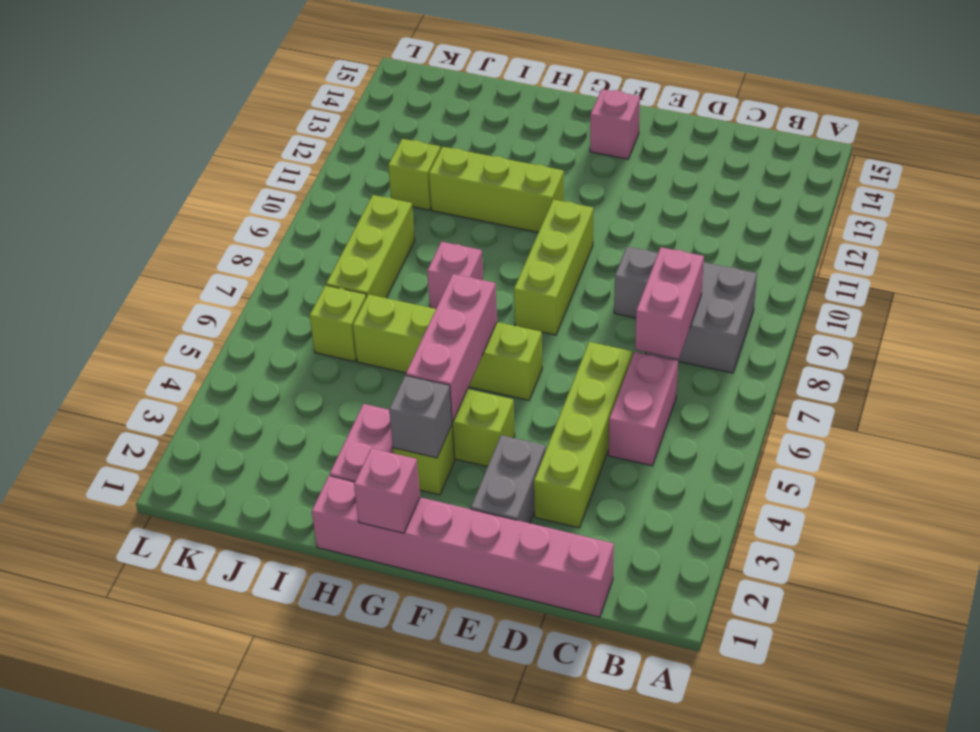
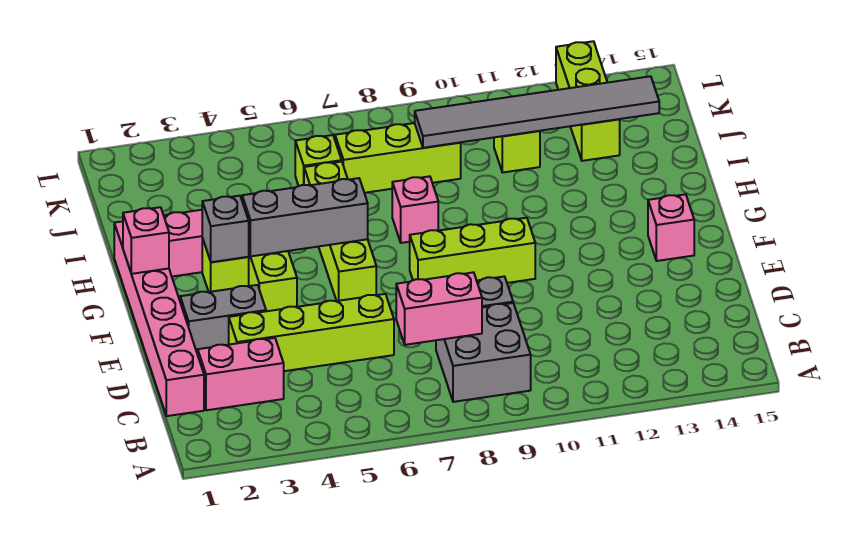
pink 1x2 brick [609,352,678,466] -> pink 1x2 brick moved to [198,338,284,410]
pink 1x3 brick [406,274,497,422] -> grey 1x3 brick [242,178,368,256]
lime 1x3 brick [429,147,564,232] -> lime 1x3 brick moved to [556,41,620,161]
none -> grey 1x6 tile [415,76,659,148]

